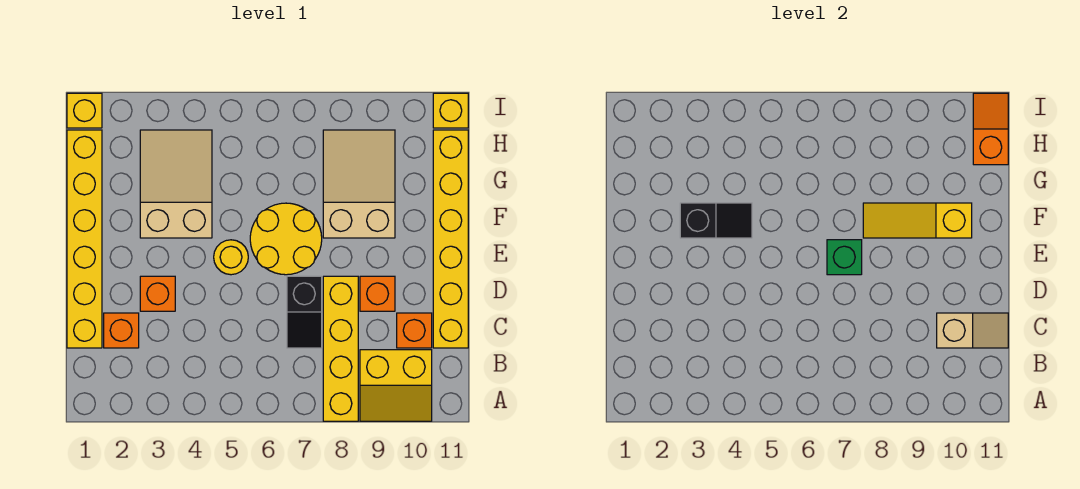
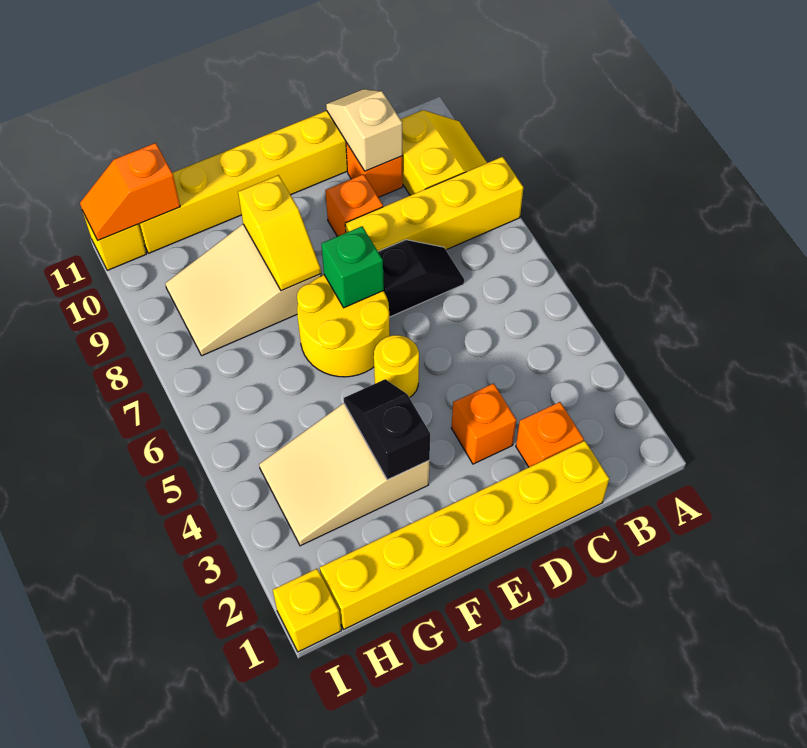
yellow 1x3 slope [863,203,972,238] -> yellow 1x2 slope [238,175,321,291]

